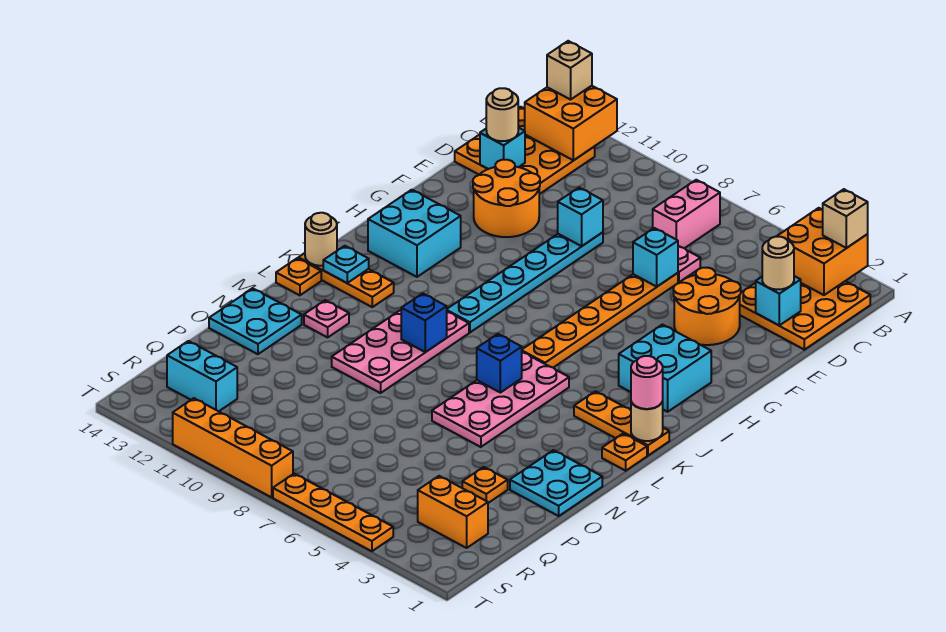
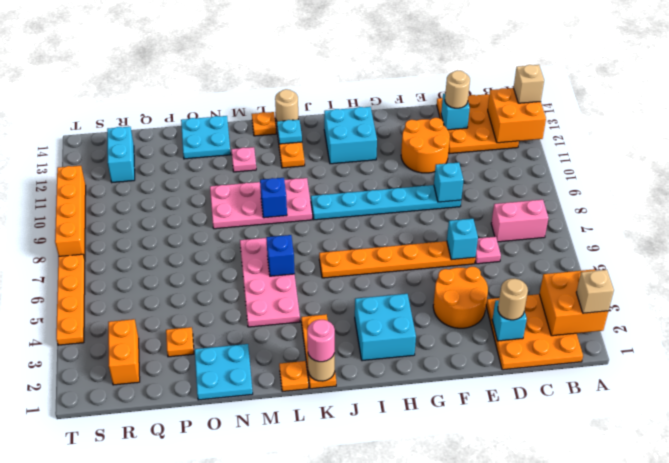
pink 2x4 plate [432,352,569,447] -> pink 2x4 plate turned to [240,238,300,327]

